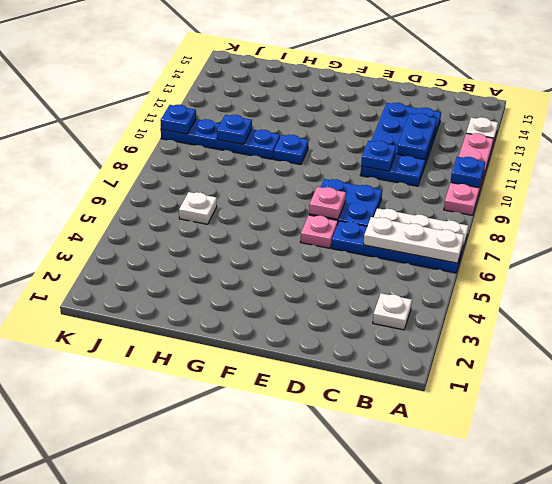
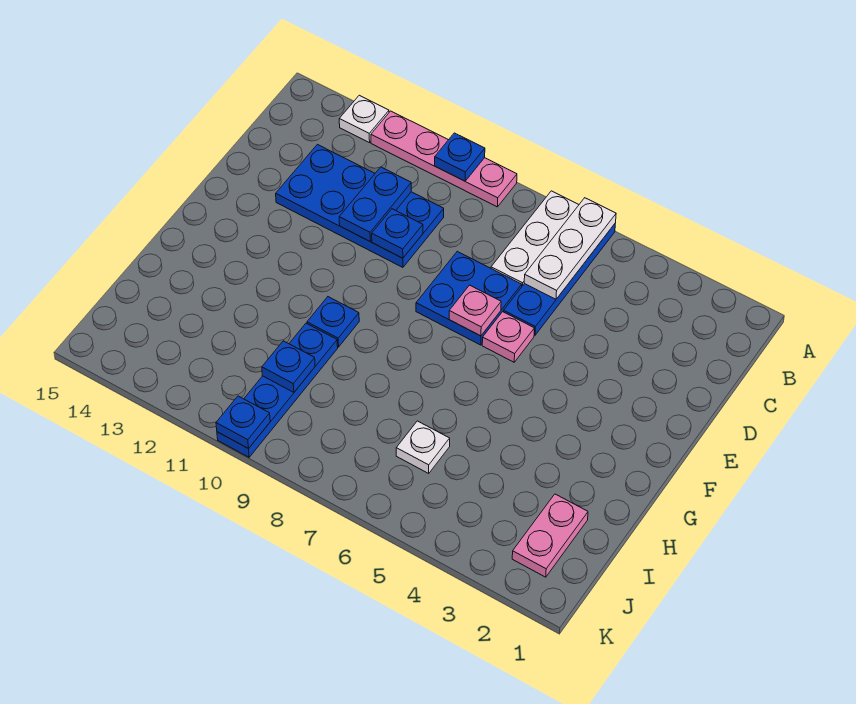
white 1x1 plate [373,293,412,330] -> none
blue 1x2 plate [397,113,437,160] -> blue 1x2 plate turned to [339,167,411,241]
none -> pink 1x2 plate [512,494,588,577]

